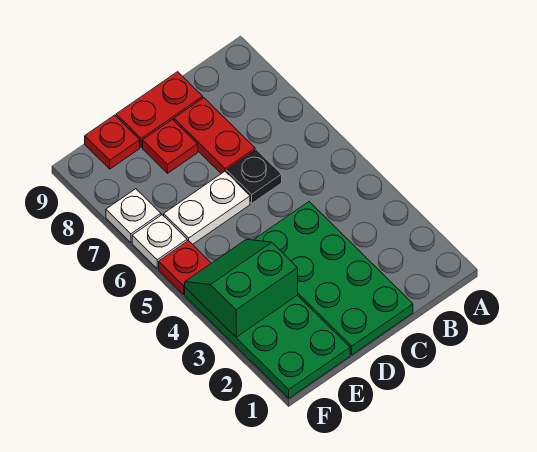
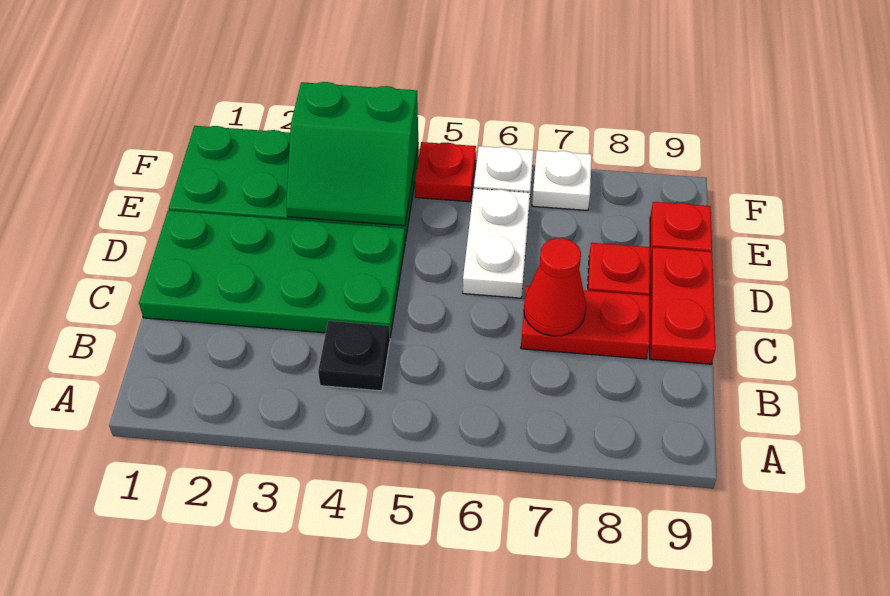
black 1x1 plate [227,150,282,203] -> black 1x1 plate moved to [318,321,390,391]
none -> red 1x1 cone [524,238,586,336]
green 2x2 slope [185,239,298,337] -> green 2x2 slope turned to [286,82,418,226]

